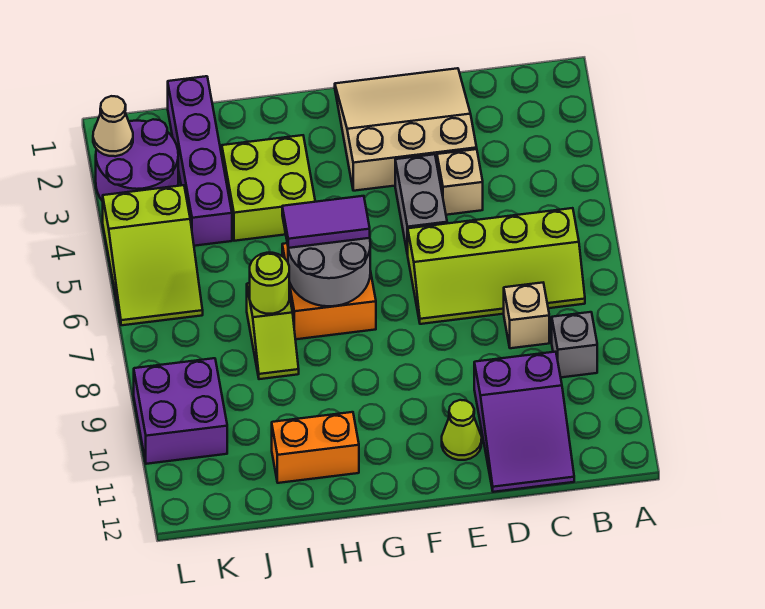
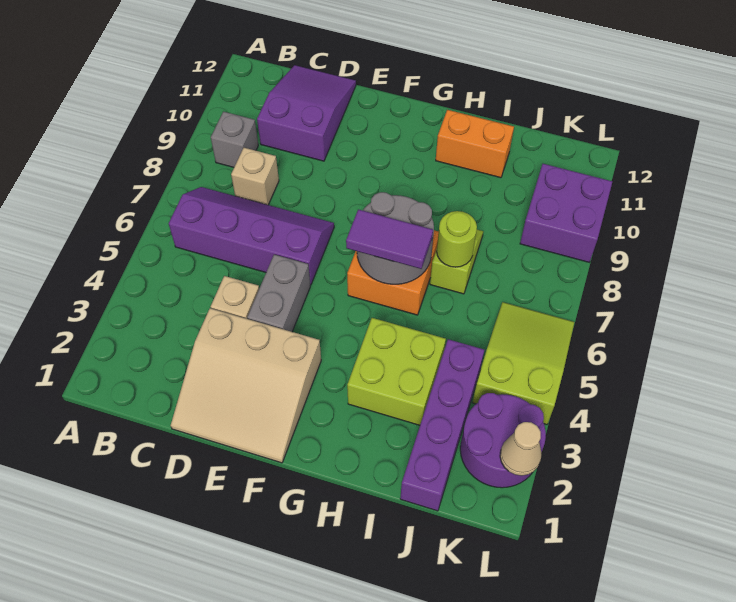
lime 2x4 slope [408,208,585,324] -> purple 2x4 slope [169,187,334,285]
lime 1x1 cone [442,400,482,460] -> none

